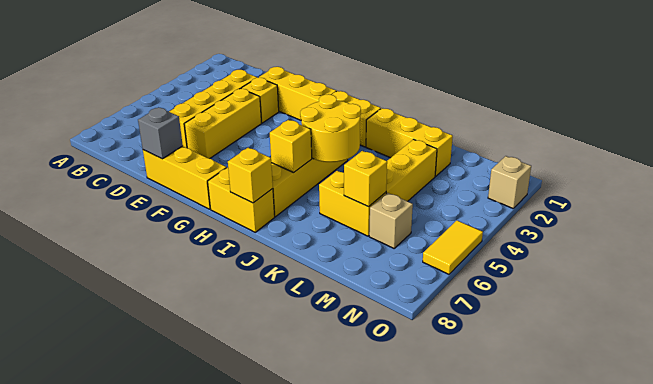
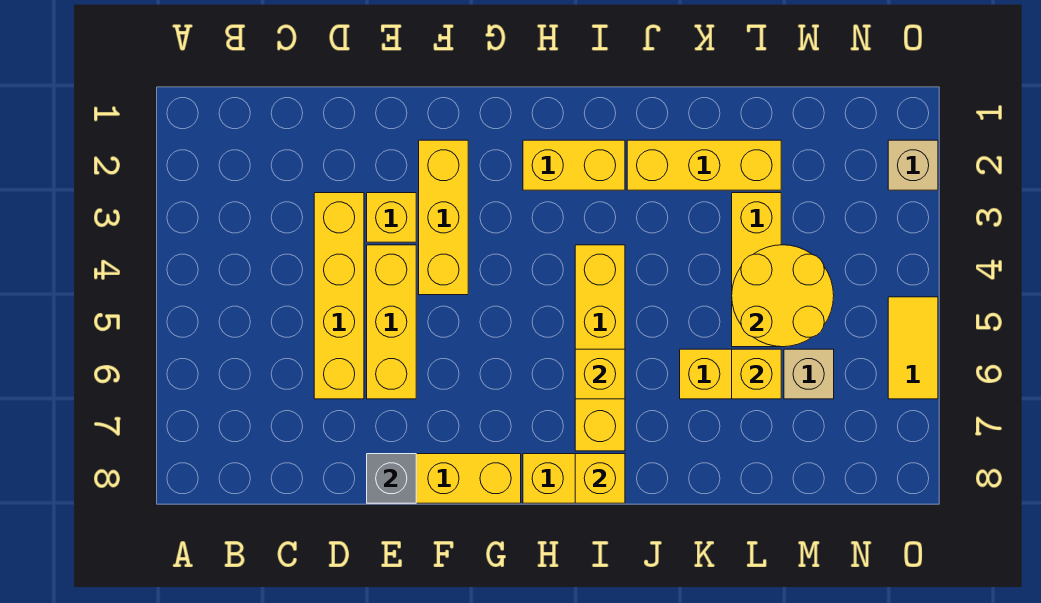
yellow 1x3 brick [259,67,336,120] -> yellow 1x3 brick turned to [419,140,468,295]
yellow 2x2 round brick [300,94,361,162] -> yellow 2x2 round brick moved to [732,245,834,347]

